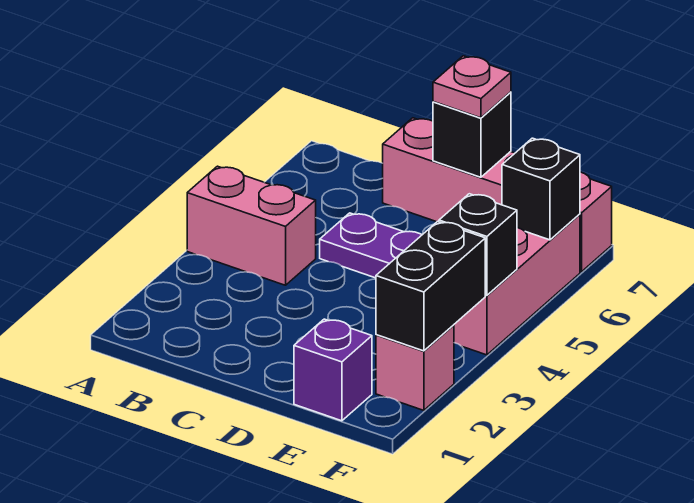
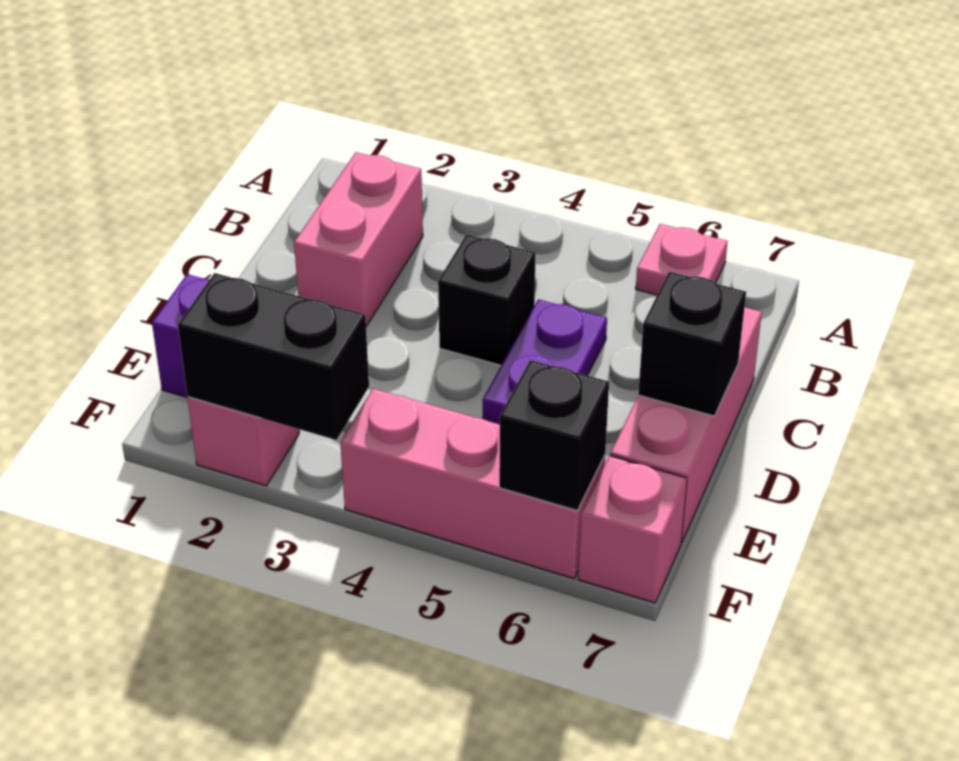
pink 1x2 brick [187,166,316,285] -> pink 1x2 brick moved to [294,152,423,326]
pink 1x1 plate [433,56,511,118] -> pink 1x1 plate moved to [636,224,727,295]
black 1x1 brick [439,194,517,295] -> black 1x1 brick moved to [438,234,536,365]

